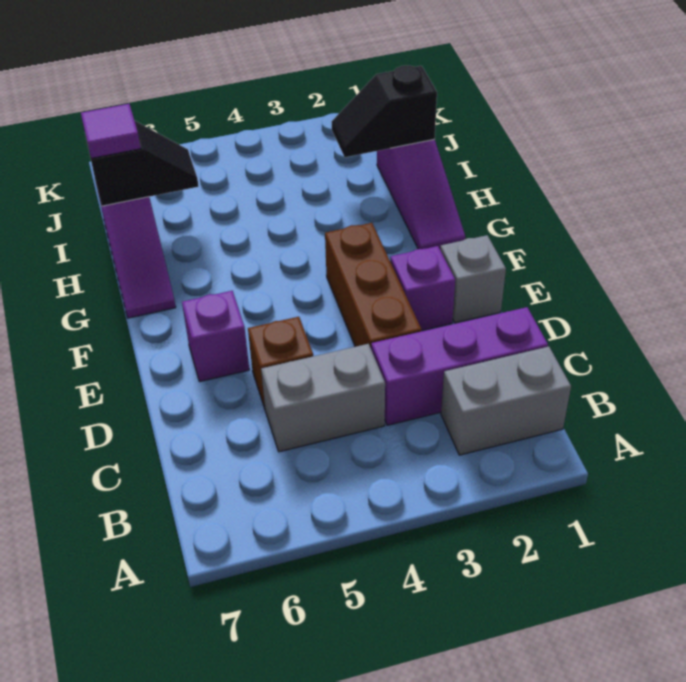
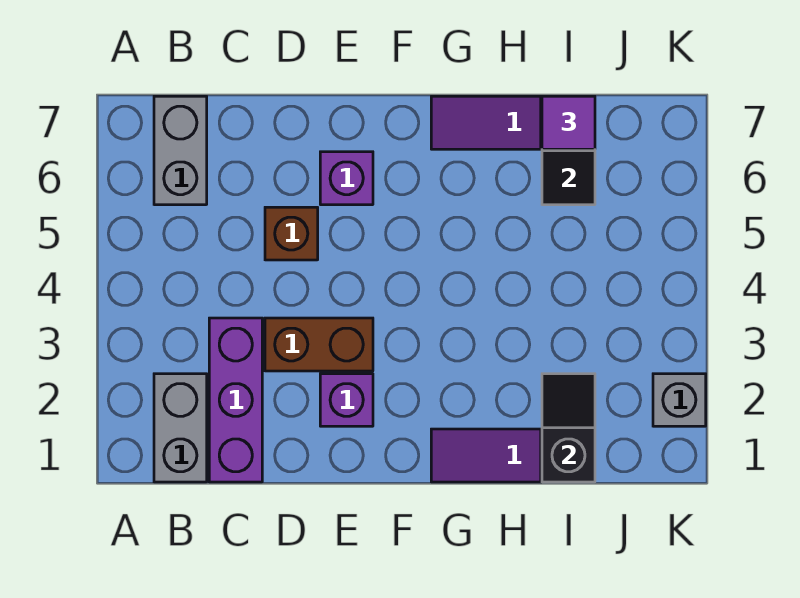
grey 1x2 brick [261,344,385,452] -> grey 1x2 brick moved to [154,96,207,205]
brown 1x3 brick [325,223,422,348] -> brown 1x2 brick [265,318,373,371]
grey 1x1 brick [440,235,506,323] -> grey 1x1 brick moved to [653,374,706,426]

